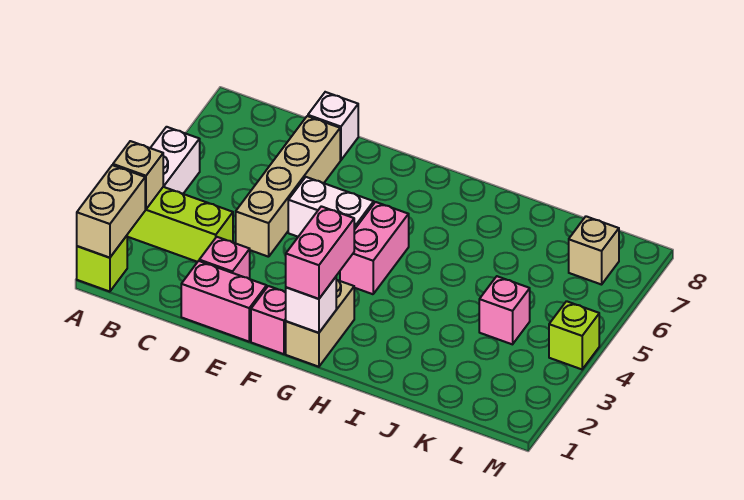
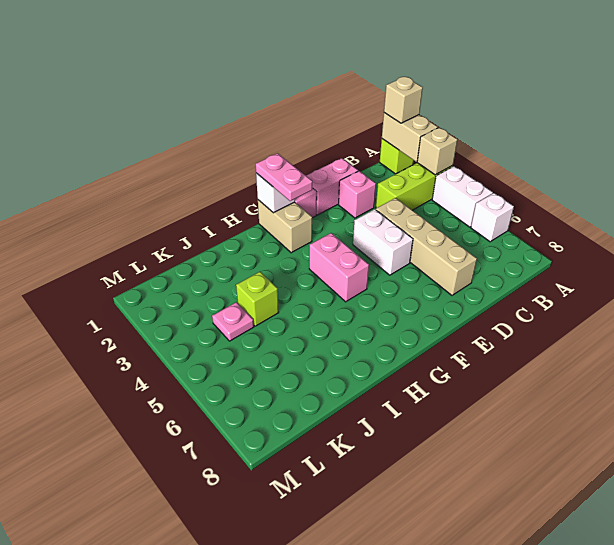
white 1x1 brick [308,92,358,160] -> white 1x1 brick moved to [471,193,514,242]
white 1x2 brick [288,177,374,237] -> white 1x2 brick turned to [353,209,413,275]
pink 1x2 brick [286,206,354,299] -> pink 1x2 plate [256,153,312,201]
pink 1x1 brick [479,276,530,344] -> pink 1x1 plate [212,302,254,341]
tan 1x1 brick [569,216,619,285] -> tan 1x1 brick moved to [384,77,423,123]
lime 1x1 brick [549,301,599,369] -> lime 1x1 brick moved to [236,272,279,326]

